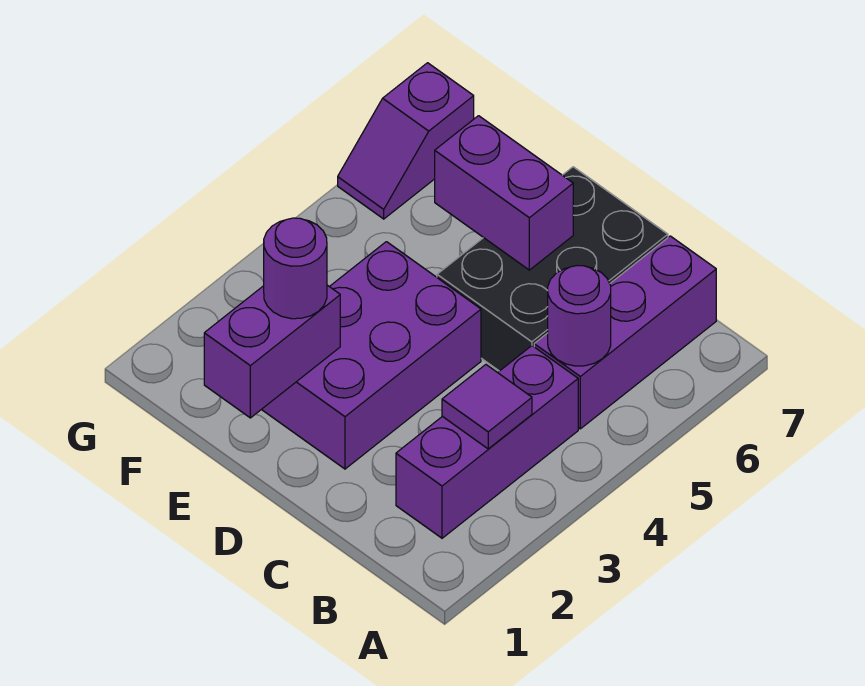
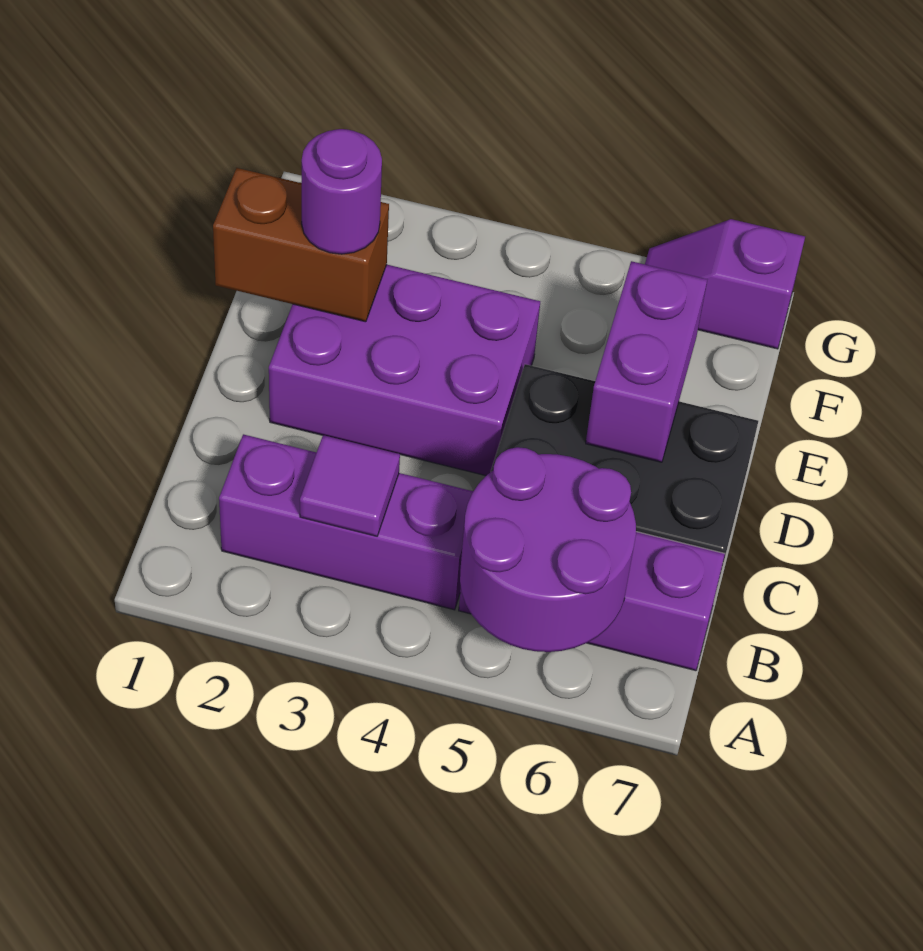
purple 1x1 round brick [548,266,611,366] -> purple 2x2 round brick [460,447,636,652]
purple 1x2 brick [204,285,340,418] -> brown 1x2 brick [213,168,389,322]

